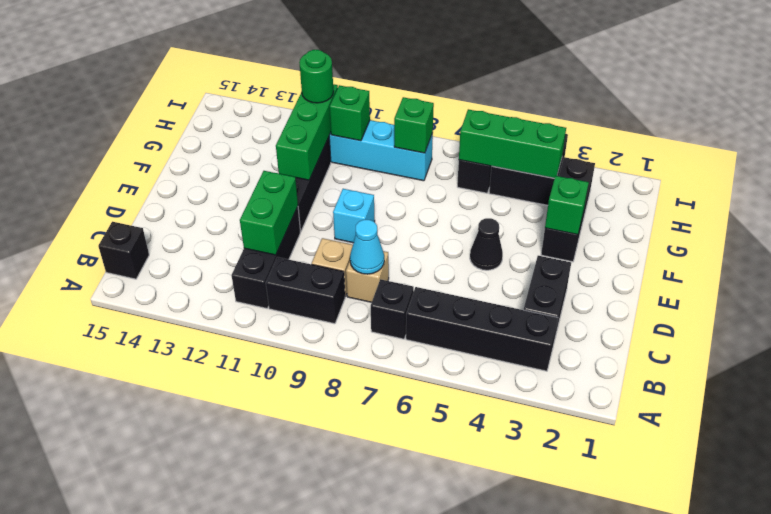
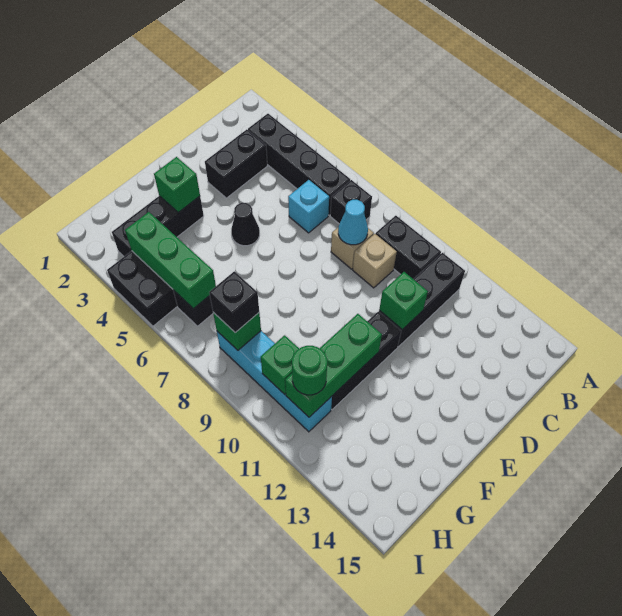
black 1x1 brick [98,222,149,279] -> black 1x1 brick moved to [209,271,259,333]
green 1x2 brick [240,171,298,255] -> green 1x1 brick [379,272,428,329]
cyan 1x1 brick [333,189,375,243] -> cyan 1x1 brick moved to [288,180,329,233]

